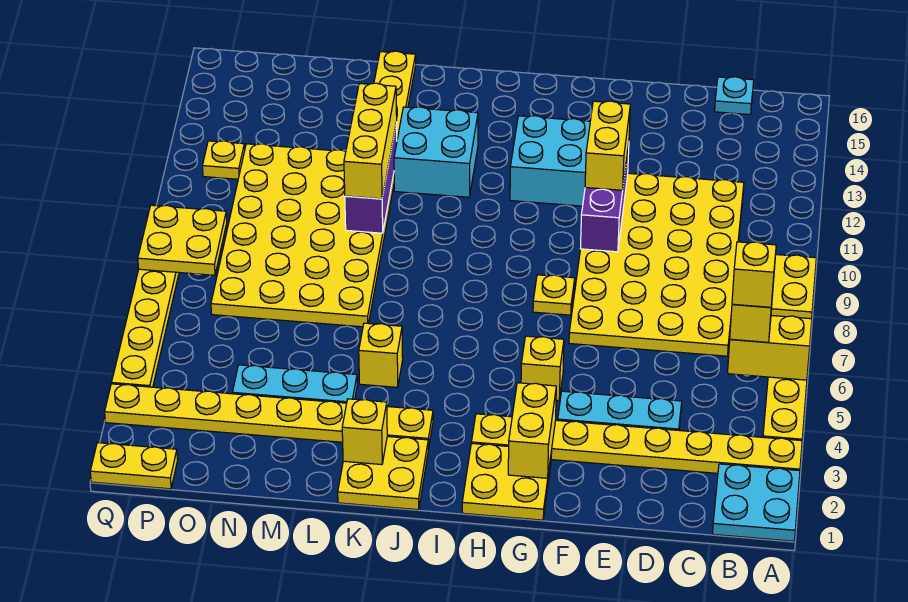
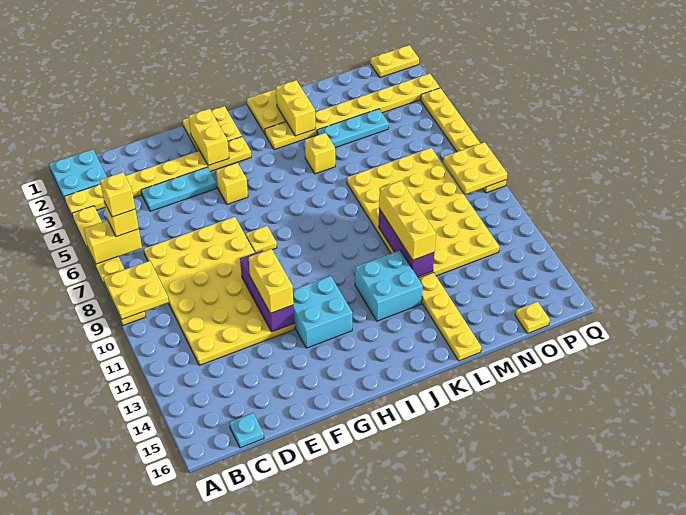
yellow 1x1 brick [342,399,387,465] -> yellow 1x2 brick [276,80,316,136]
yellow 1x1 plate [202,141,245,179] -> yellow 1x1 plate moved to [515,302,550,334]

